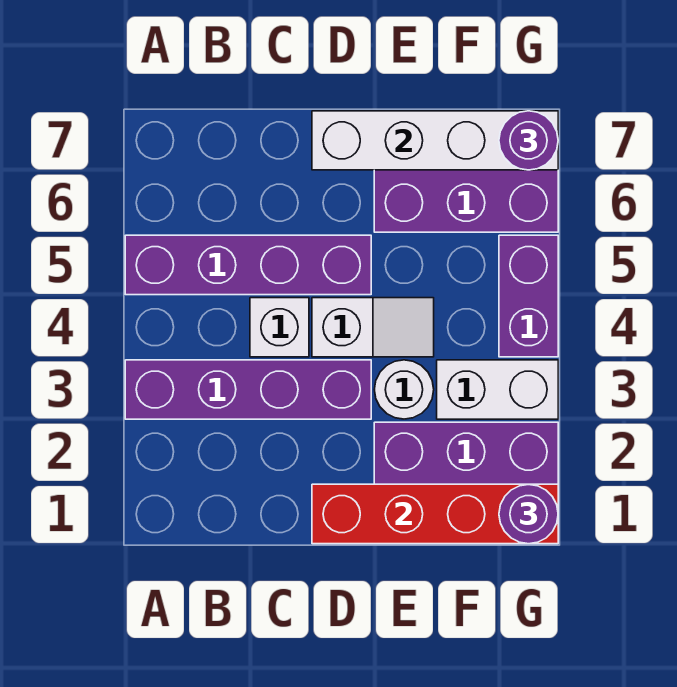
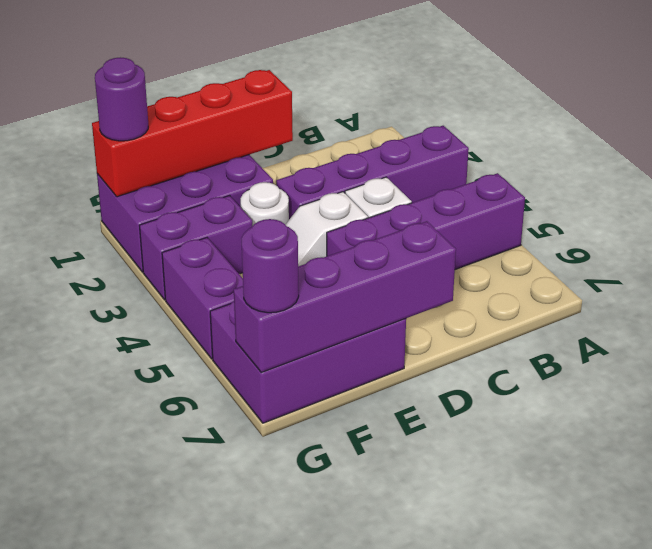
white 1x4 brick [312,111,558,170] -> purple 1x4 brick [234,221,456,372]
white 1x2 brick [437,360,558,419] -> purple 1x2 brick [139,196,253,300]

